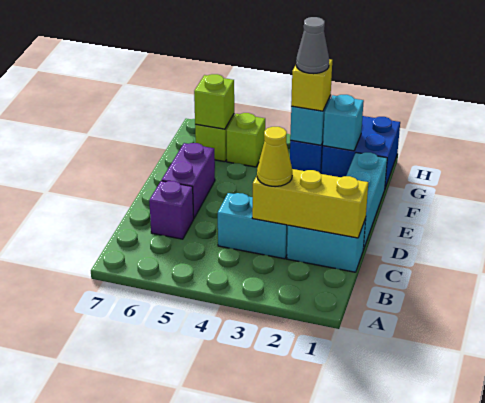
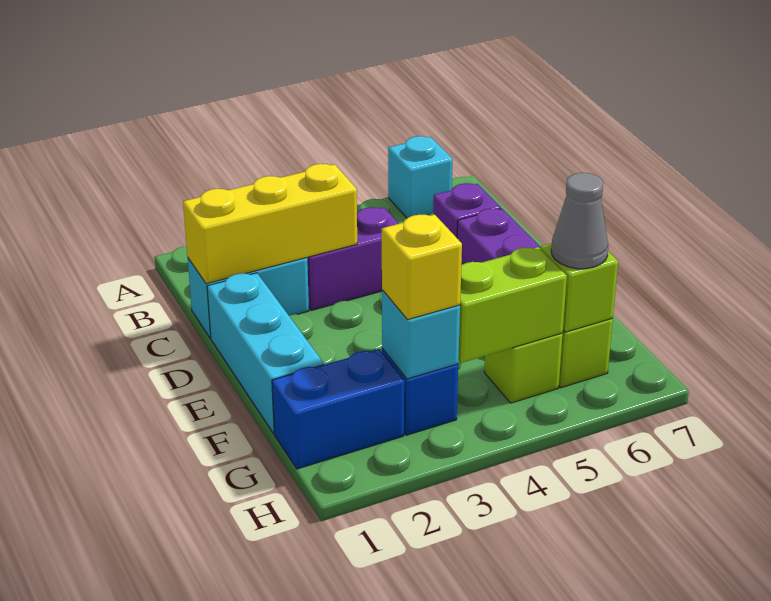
cyan 1x2 brick [218,193,288,259] -> purple 1x2 brick [307,207,399,310]
yellow 1x1 cone [257,127,292,187] -> none
blue 2x2 brick [322,116,400,188] -> blue 1x2 brick [272,349,404,469]
cyan 1x1 brick [323,95,364,151] -> cyan 1x1 brick moved to [388,136,453,218]
grey 1x1 cone [296,17,329,74] -> grey 1x1 cone moved to [551,173,608,269]
none -> lime 1x2 brick [458,247,567,363]

